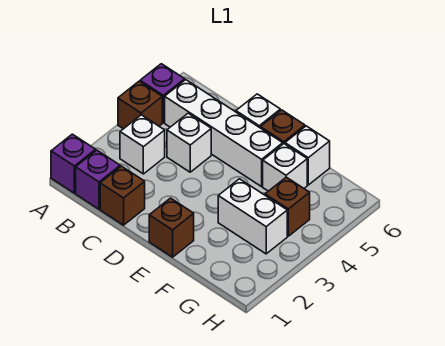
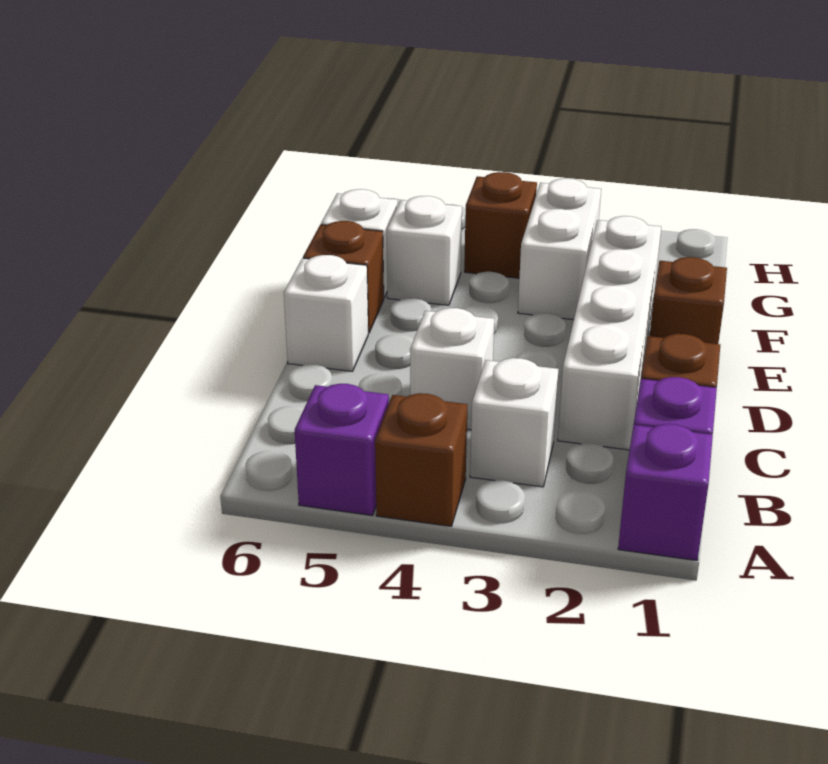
white 1x4 brick [165,80,283,187] -> white 1x4 brick moved to [558,216,661,450]

